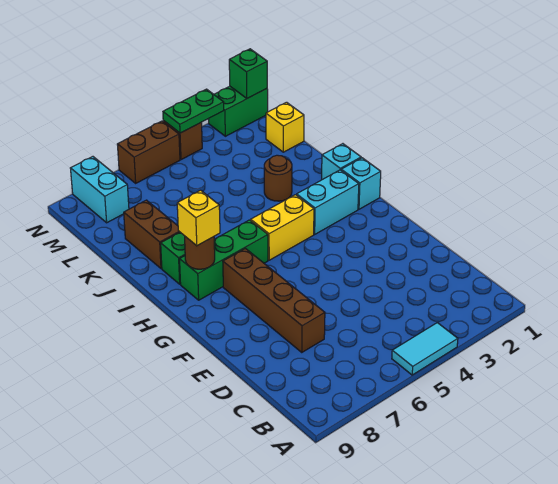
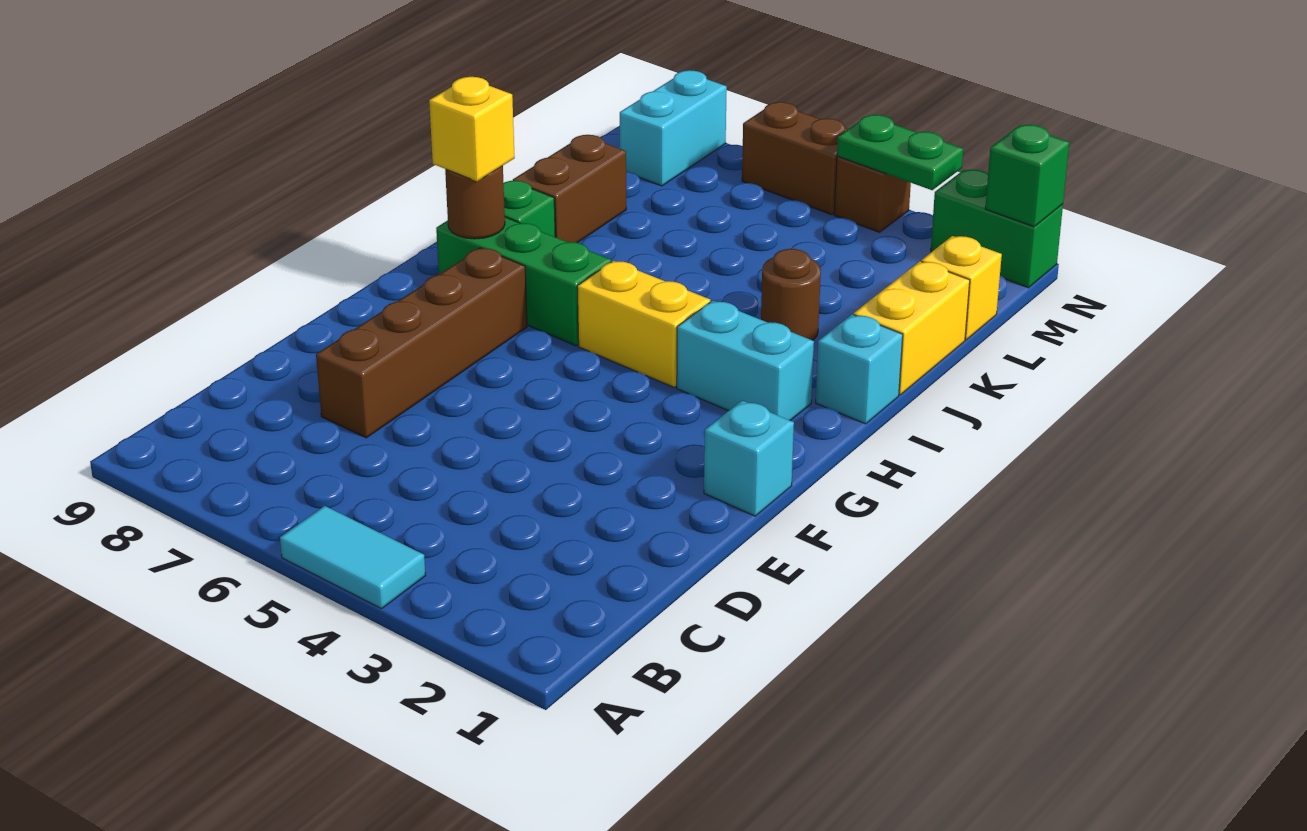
cyan 1x1 brick [341,158,381,209] -> cyan 1x1 brick moved to [704,401,794,516]
none -> yellow 1x2 brick [854,261,970,395]

